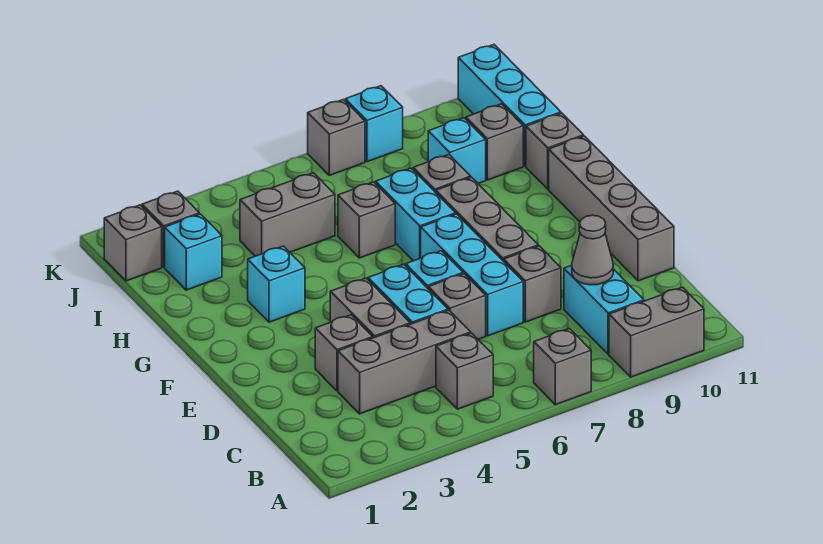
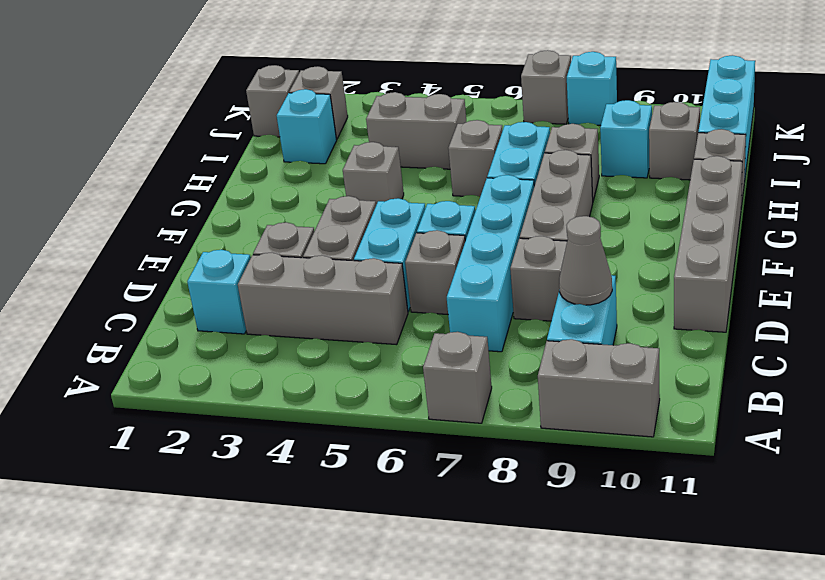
grey 1x1 brick [436,333,493,409] -> grey 1x1 brick moved to [343,142,404,205]
cyan 1x3 brick [421,214,523,336] -> cyan 1x4 brick [447,175,534,352]
cyan 1x1 brick [248,246,305,322] -> cyan 1x1 brick moved to [187,250,251,334]

